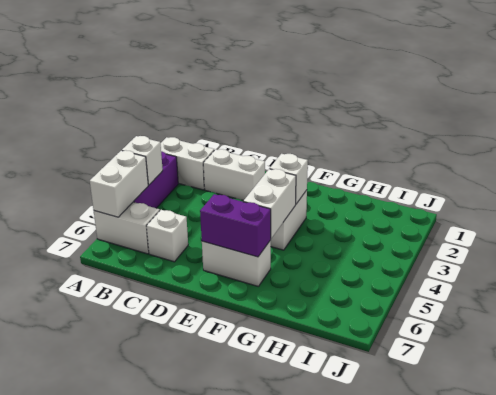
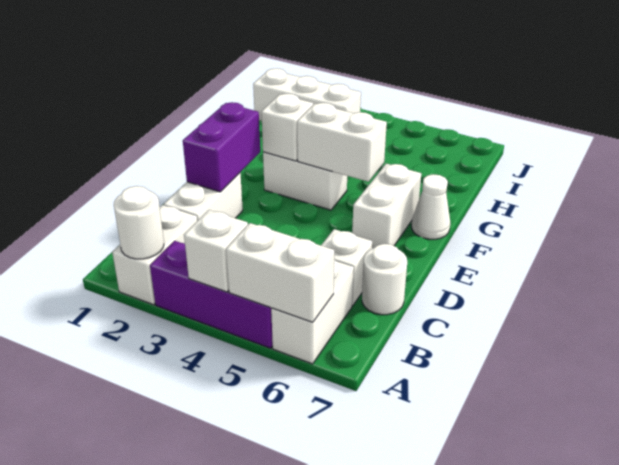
none -> white 1x1 round brick [114,186,164,259]
none -> white 1x1 round brick [362,244,407,315]
purple 1x2 brick [200,194,271,257] -> purple 1x2 brick moved to [183,102,260,192]
none -> white 1x1 cone [411,174,450,239]
none -> white 1x3 brick [253,69,361,121]

